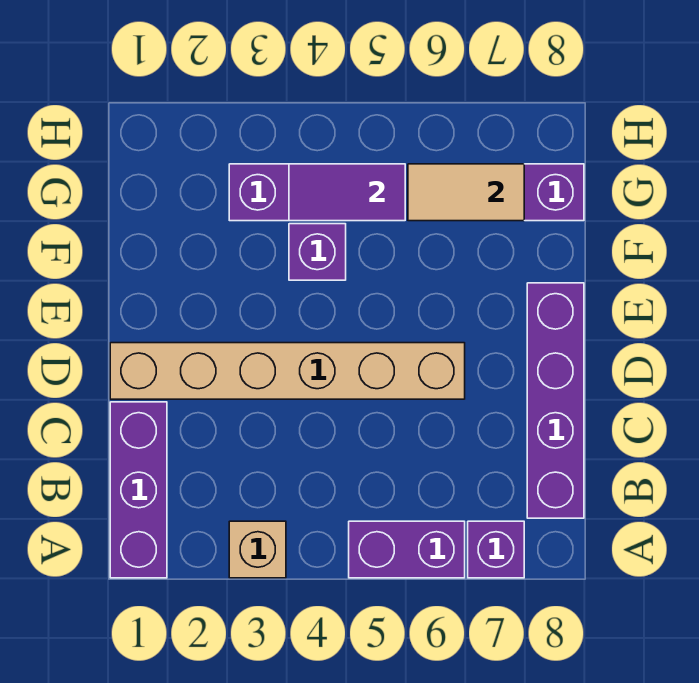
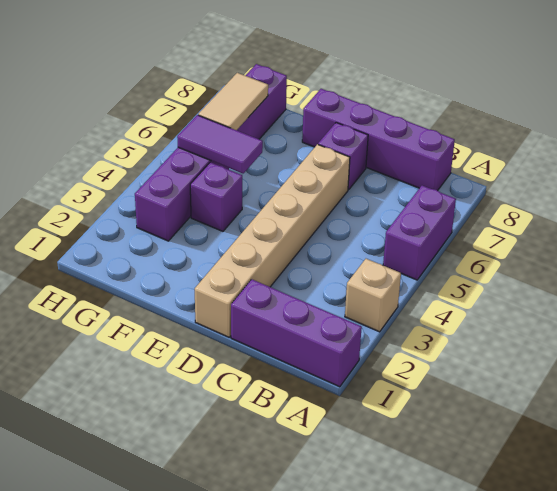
purple 1x1 brick [468,521,524,578] -> purple 1x1 brick moved to [318,123,368,190]
purple 1x2 tile [289,164,405,221] -> purple 1x2 tile turned to [177,115,263,173]

